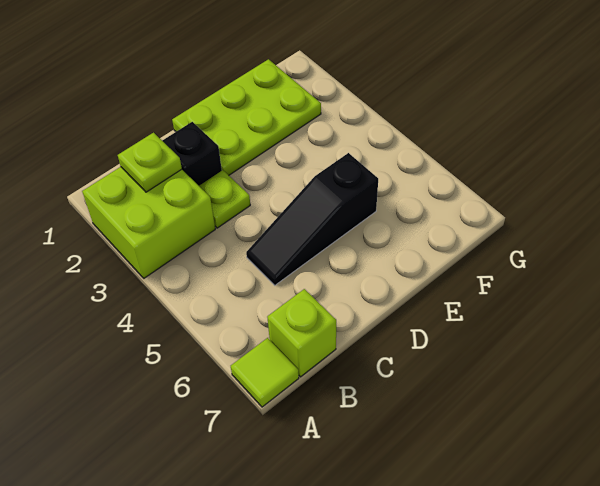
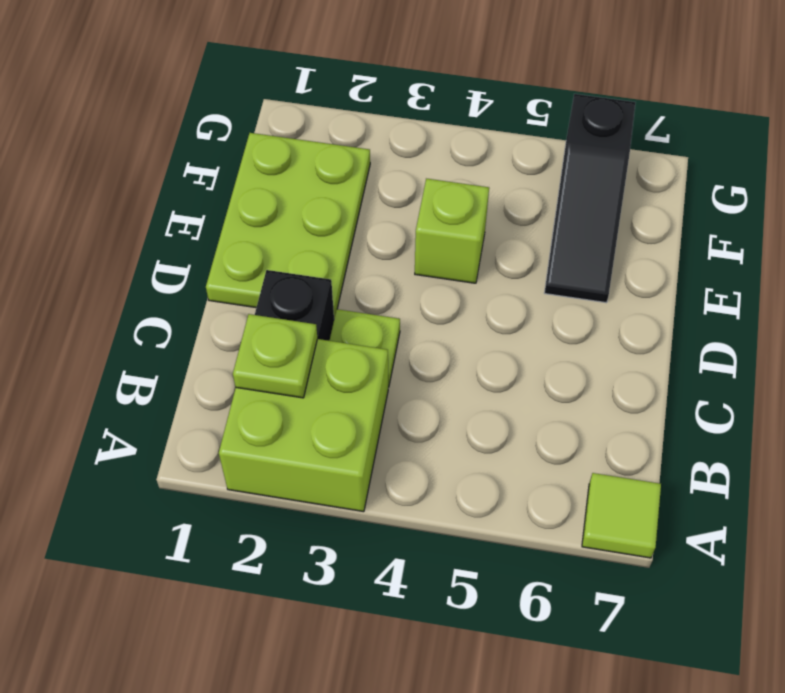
lime 1x1 brick [267,289,336,377] -> lime 1x1 brick moved to [415,179,489,283]
black 1x3 slope [246,153,378,285] -> black 1x3 slope moved to [544,94,636,303]

